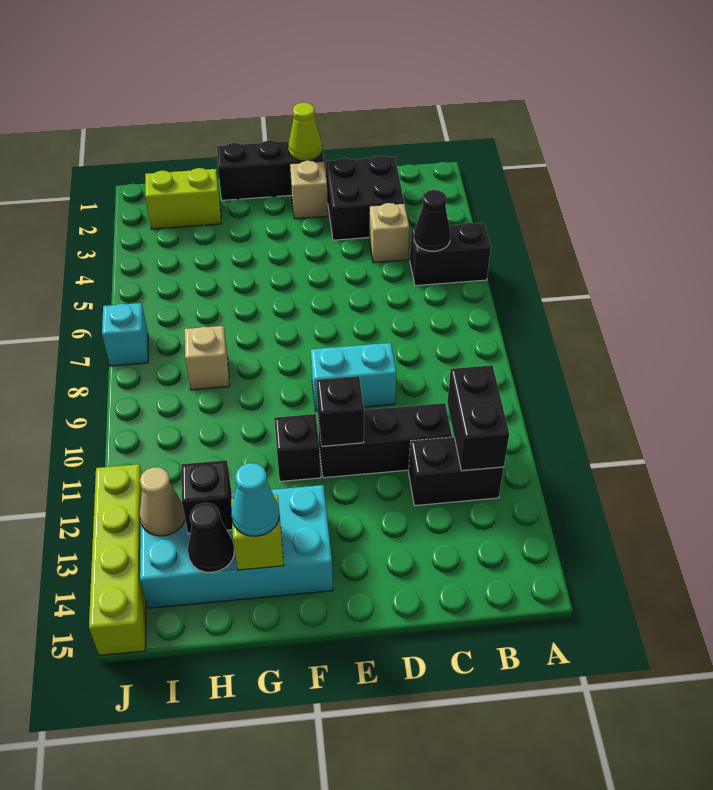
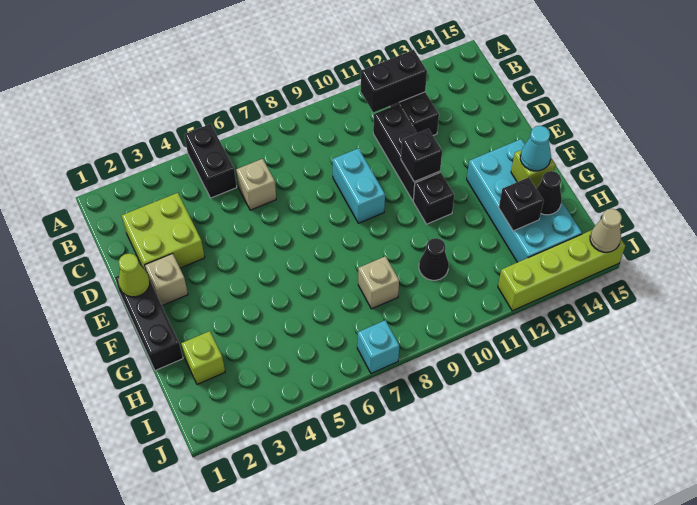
black 1x1 cone [414,190,450,251] -> black 1x1 cone moved to [419,238,449,280]
black 2x2 brick [326,156,404,240] -> lime 2x2 brick [122,193,205,270]
tan 1x1 brick [369,203,409,263] -> tan 1x1 brick moved to [236,159,276,210]
lime 1x2 brick [145,168,221,229] -> lime 1x1 brick [181,331,225,384]
tan 1x1 cone [139,467,185,536] -> tan 1x1 cone moved to [590,209,622,252]

